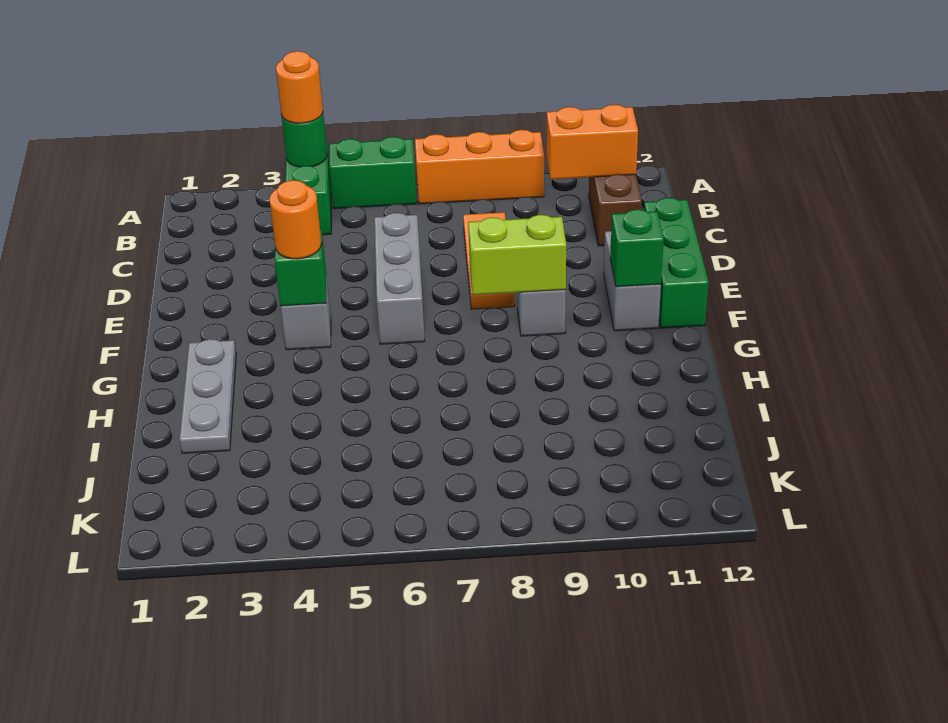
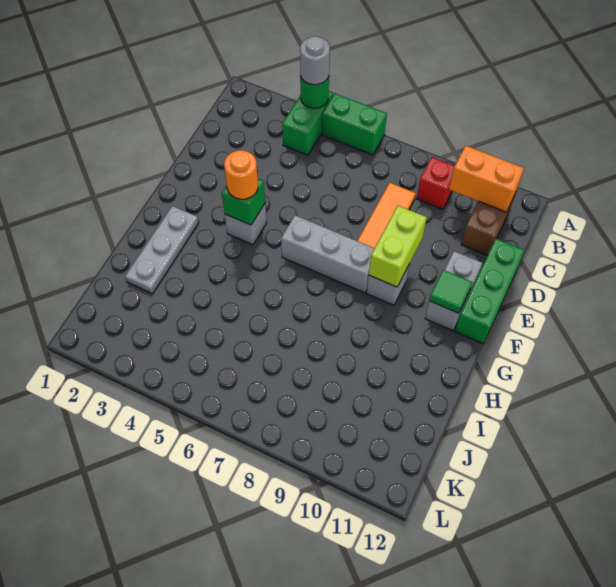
orange 1x1 round brick [276,51,323,123] -> grey 1x1 round brick [300,36,330,85]
orange 1x3 brick [415,130,544,204] -> none
none -> red 1x1 brick [417,157,455,209]
grey 1x3 brick [374,213,425,344] -> grey 1x3 brick turned to [281,215,375,293]
lime 1x2 brick [468,215,566,295] -> lime 1x2 brick turned to [369,206,427,287]
green 1x1 brick [610,209,664,287] -> green 1x1 tile [429,270,472,313]

